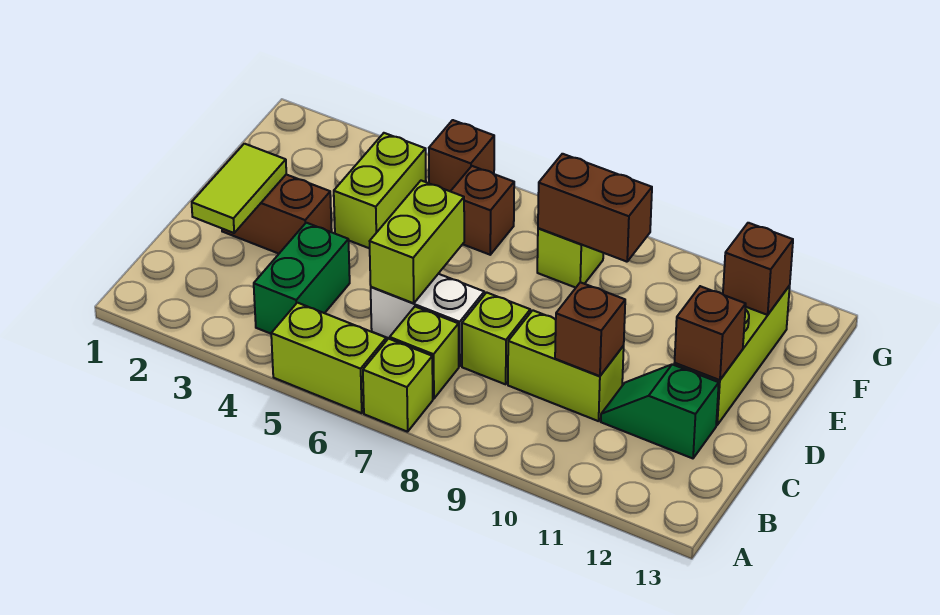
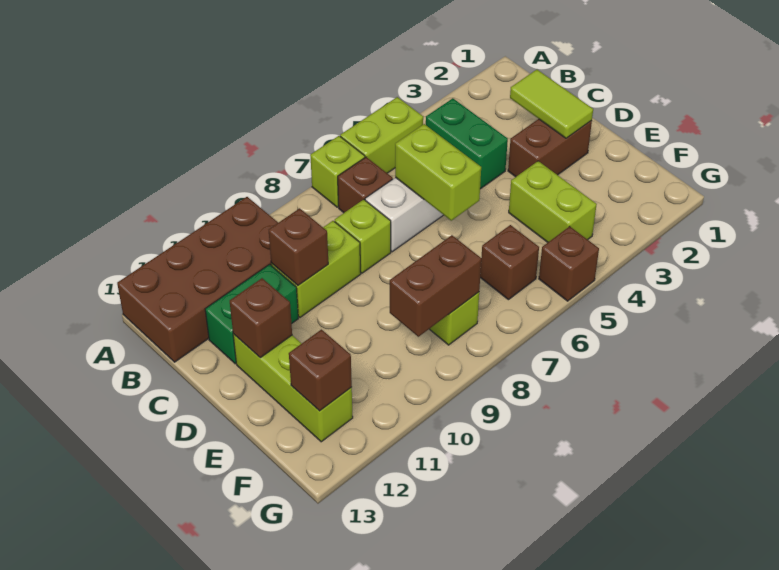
none -> brown 2x4 brick [117,197,278,362]
lime 1x1 brick [390,307,459,399] -> brown 1x1 brick [338,157,393,213]
green 1x2 slope [601,364,719,458] -> green 1x2 brick [205,264,298,364]

